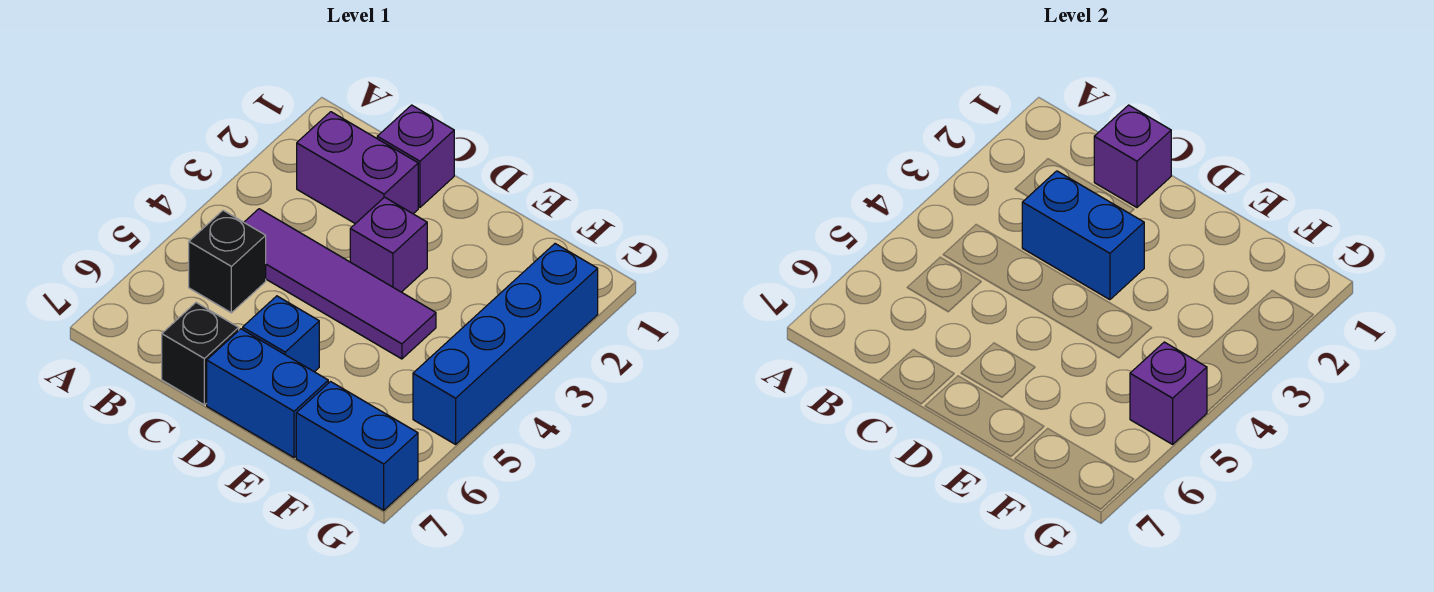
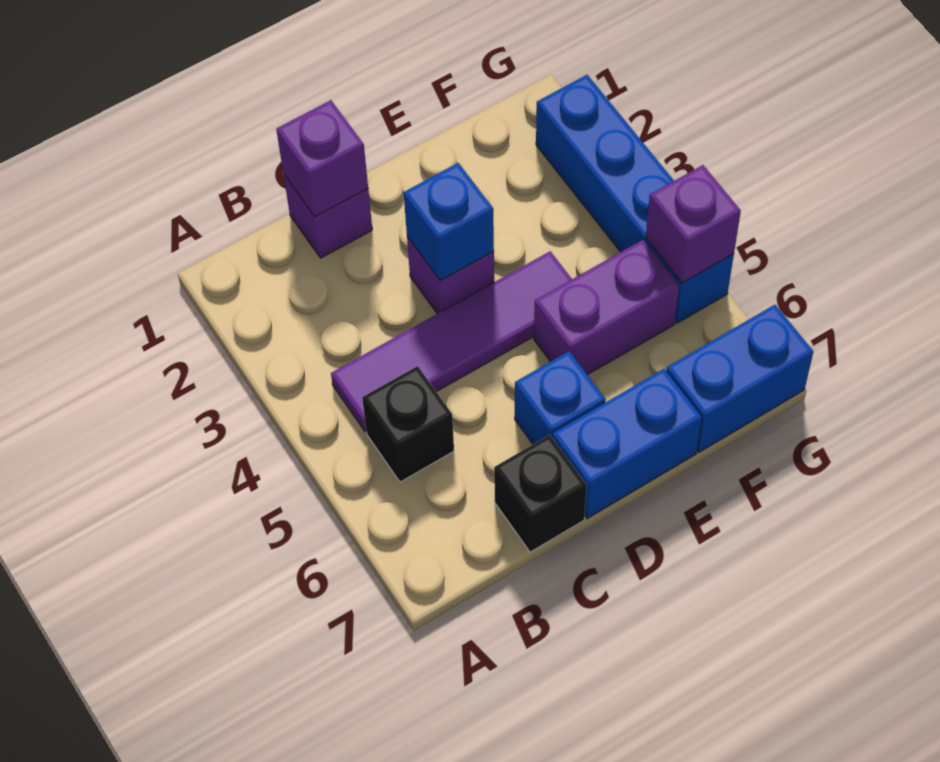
purple 1x2 brick [297,112,418,224] -> purple 1x2 brick moved to [534,240,679,375]
blue 1x2 brick [1022,171,1144,300] -> blue 1x1 brick [404,163,494,281]

